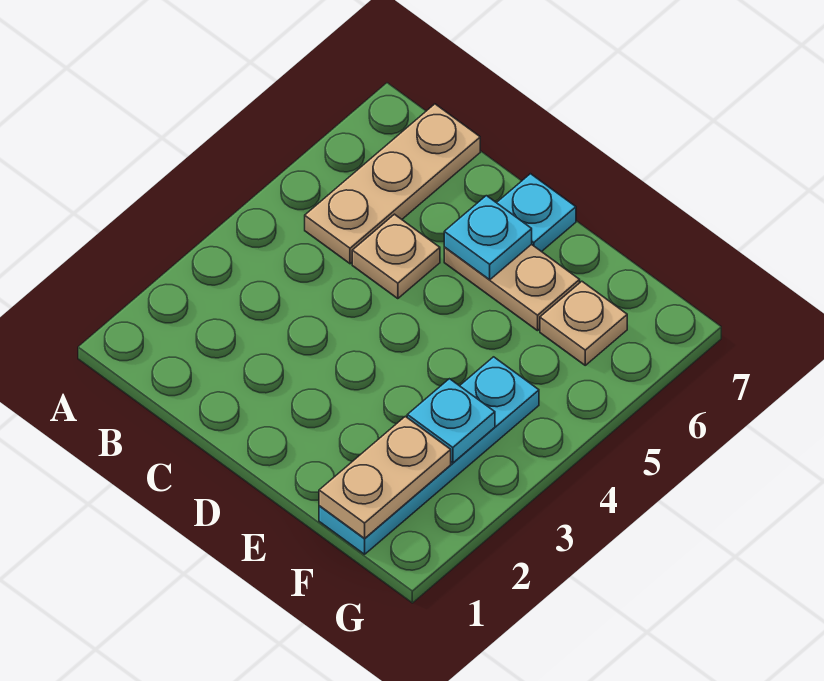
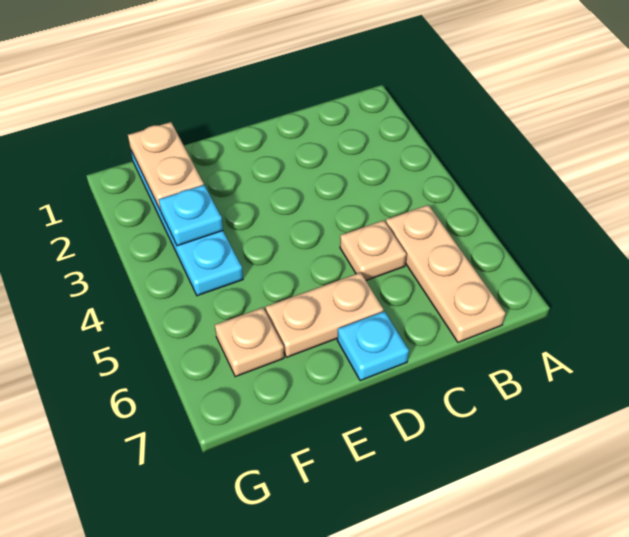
cyan 1x1 plate [444,196,532,280] -> none

